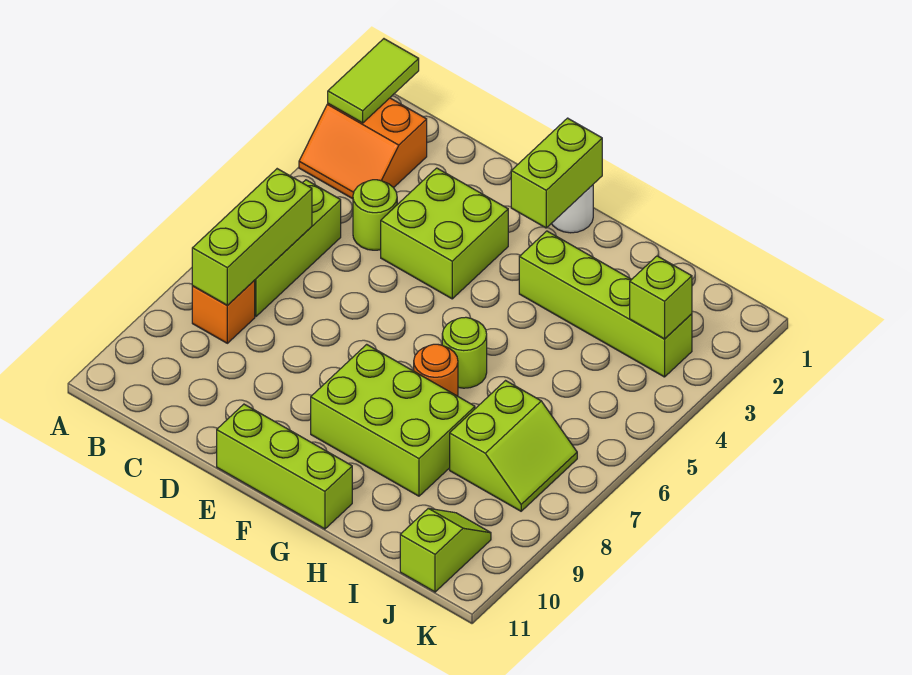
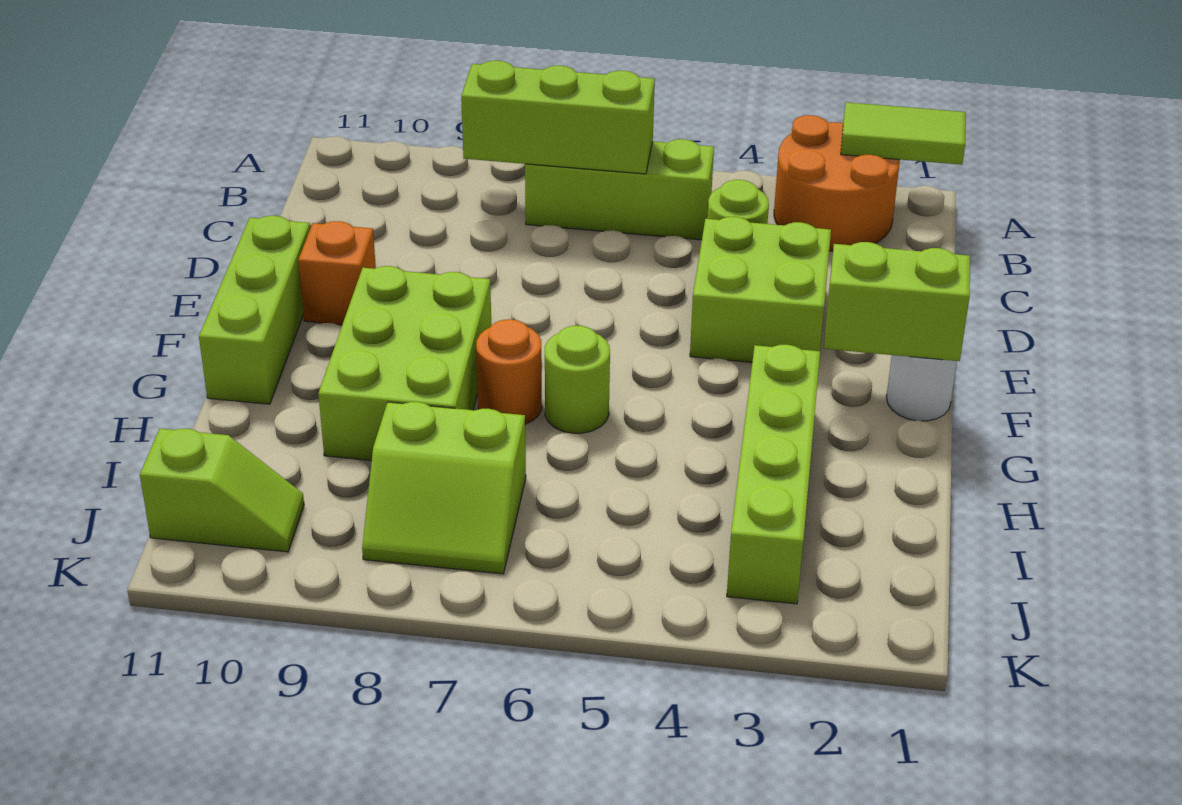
orange 2x2 slope [299,98,427,199] -> orange 2x2 round brick [774,115,900,251]
orange 1x1 brick [192,281,255,343] -> orange 1x1 brick moved to [298,221,376,325]
lime 1x1 brick [630,256,692,339] -> none

